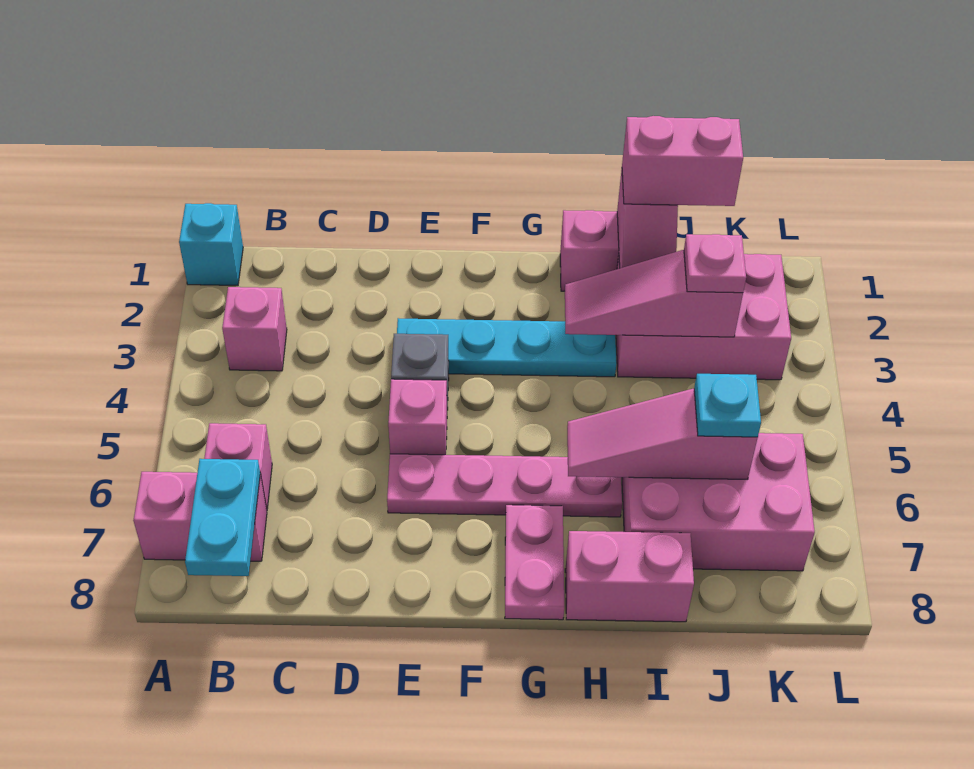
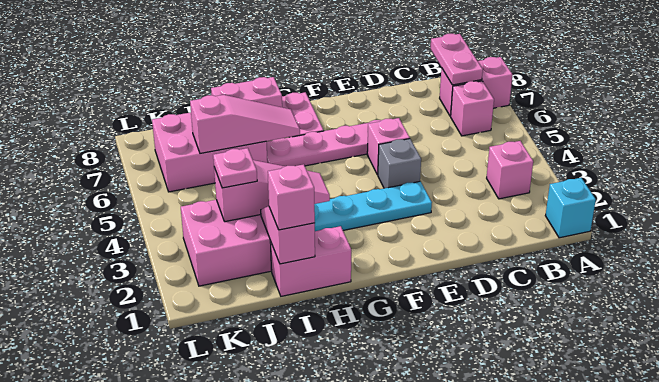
cyan 1x2 plate [185,459,260,576] -> pink 1x2 plate [431,34,483,85]
pink 1x2 brick [622,116,743,206] -> pink 1x1 brick [268,164,315,230]
cyan 1x1 plate [694,374,761,437] -> none

